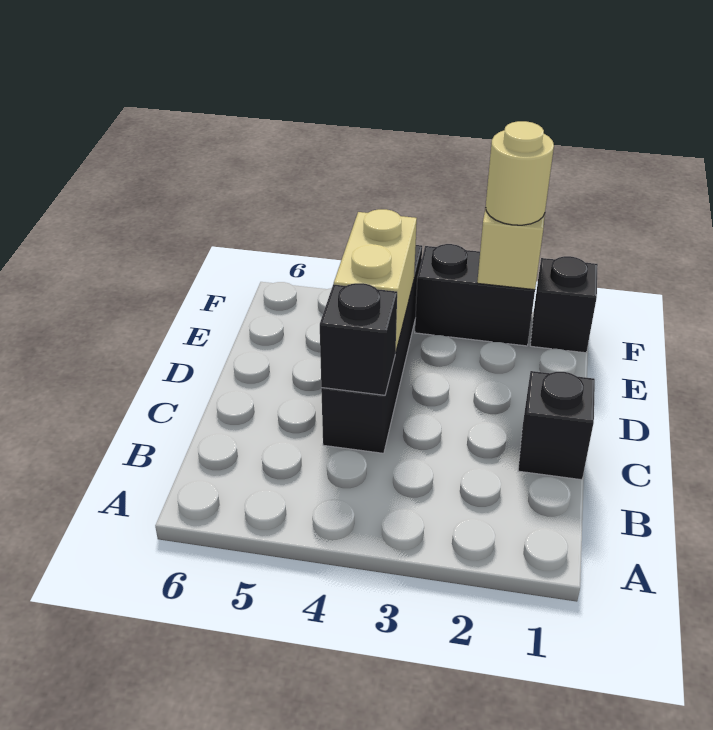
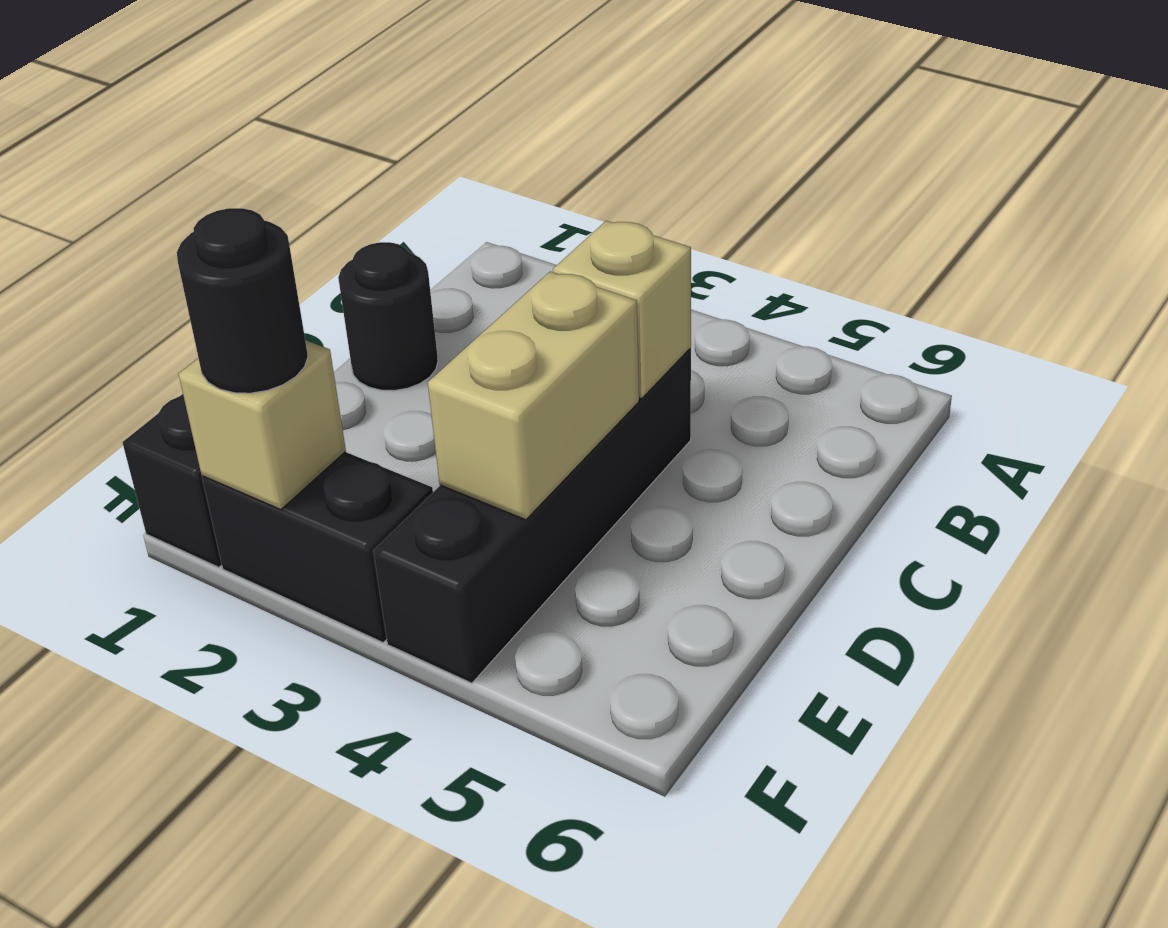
black 1x1 brick [518,371,595,480] -> black 1x1 round brick [338,242,438,391]
black 1x1 brick [320,283,397,395] -> tan 1x1 brick [553,221,691,399]
tan 1x1 round brick [486,121,554,225] -> black 1x1 round brick [177,208,308,393]

